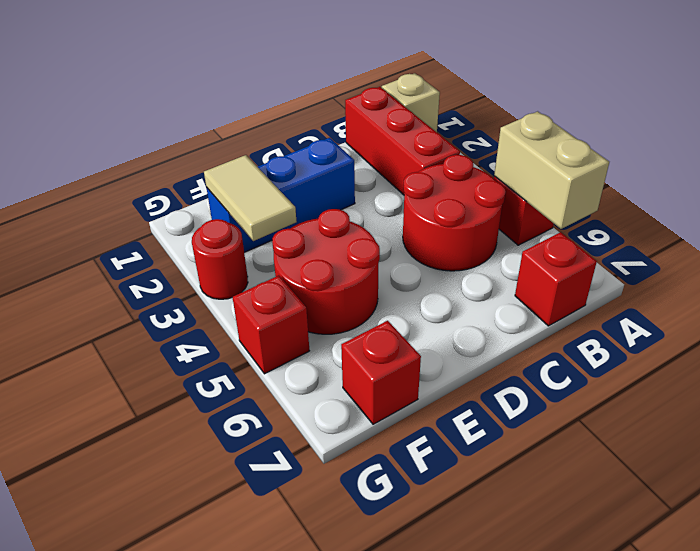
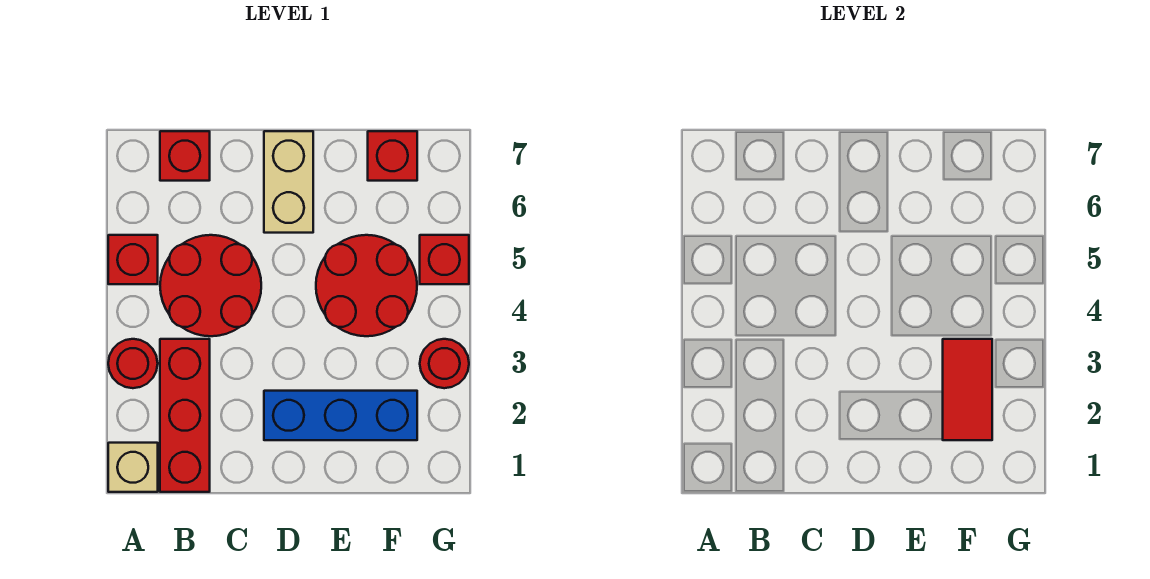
none -> red 1x1 round brick [108,339,158,388]
tan 1x2 brick [494,111,609,229] -> tan 1x2 brick moved to [264,131,313,233]
tan 1x2 tile [204,155,297,241] -> red 1x2 tile [943,339,992,440]

